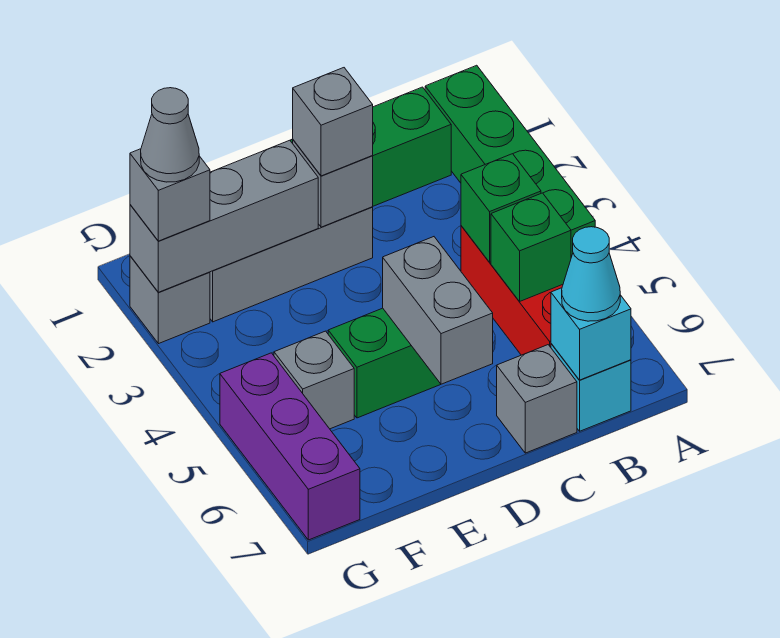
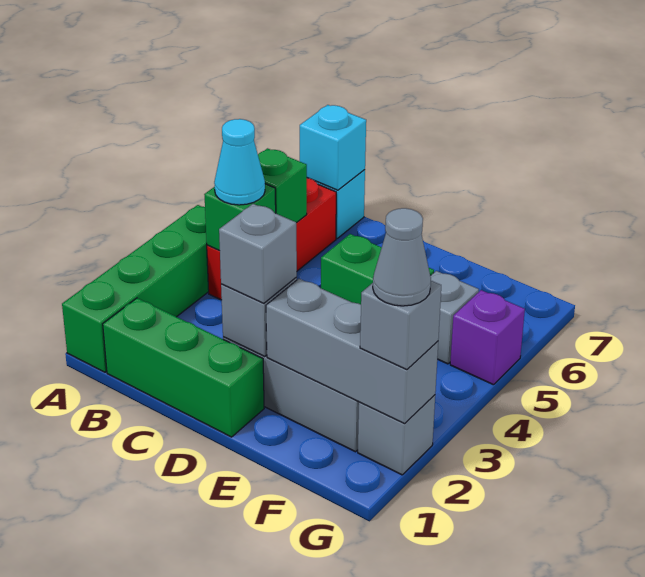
cyan 1x1 cone [562,227,620,321] -> cyan 1x1 cone moved to [214,119,265,205]
grey 1x1 brick [497,345,577,453] -> none
grey 1x2 brick [383,237,493,384] -> none
purple 1x3 brick [220,353,360,540] -> purple 1x1 brick [450,290,525,385]

